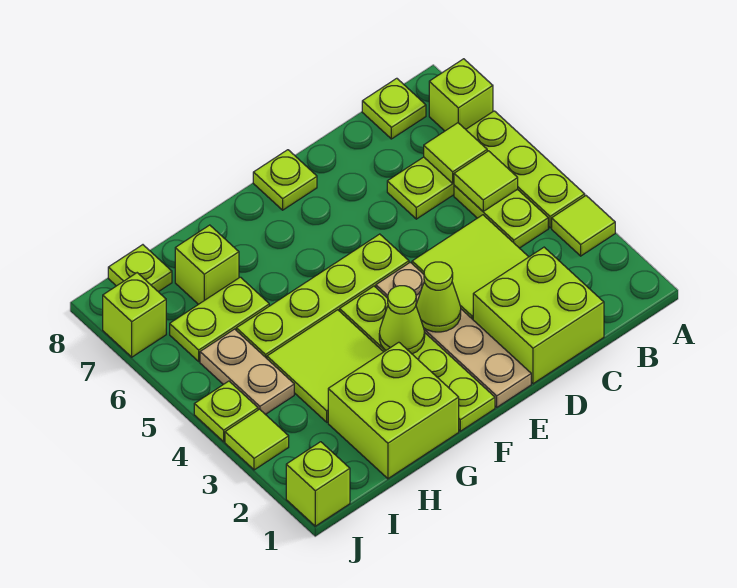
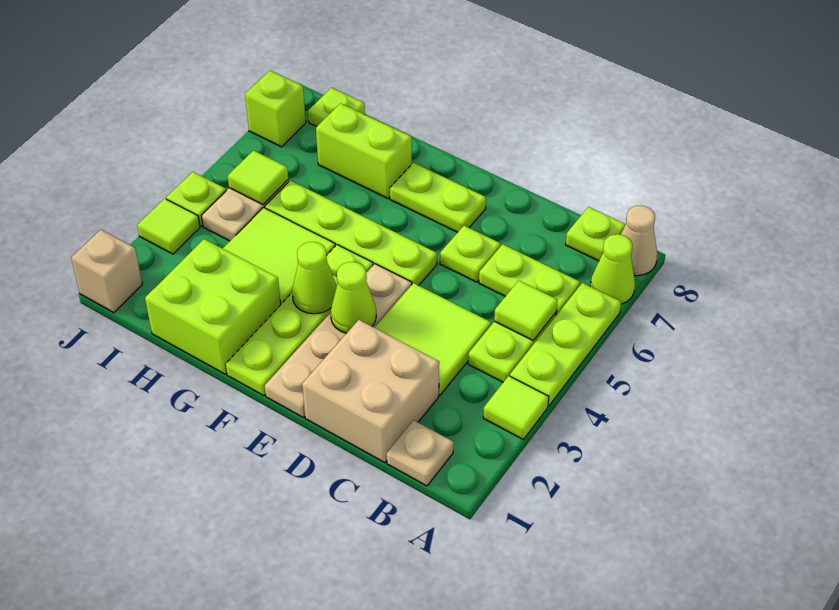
lime 1x1 brick [429,59,493,131] -> lime 1x1 cone [590,234,635,304]
none -> tan 1x1 cone [621,205,657,276]
none -> tan 1x1 plate [387,420,454,486]
lime 1x1 tile [424,123,487,183] -> lime 1x1 tile moved to [228,151,288,205]
lime 2x2 brick [473,247,604,384] -> tan 2x2 brick [302,320,439,463]
lime 1x1 plate [253,150,317,210] -> lime 1x1 plate moved to [440,226,501,282]
lime 1x2 plate [170,277,269,361] -> lime 1x2 plate moved to [390,163,486,232]
lime 1x1 brick [175,225,239,304] -> lime 1x2 brick [316,103,412,198]
lime 1x1 brick [286,442,350,526] -> tan 1x1 brick [71,230,142,312]

